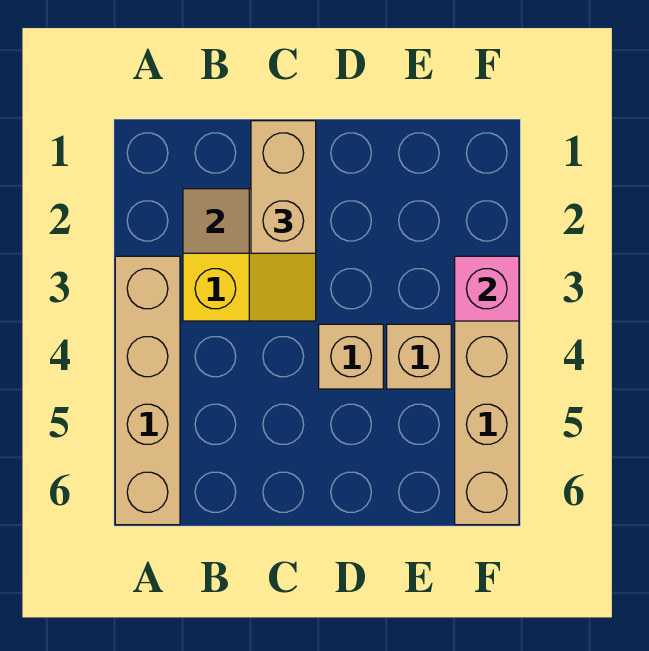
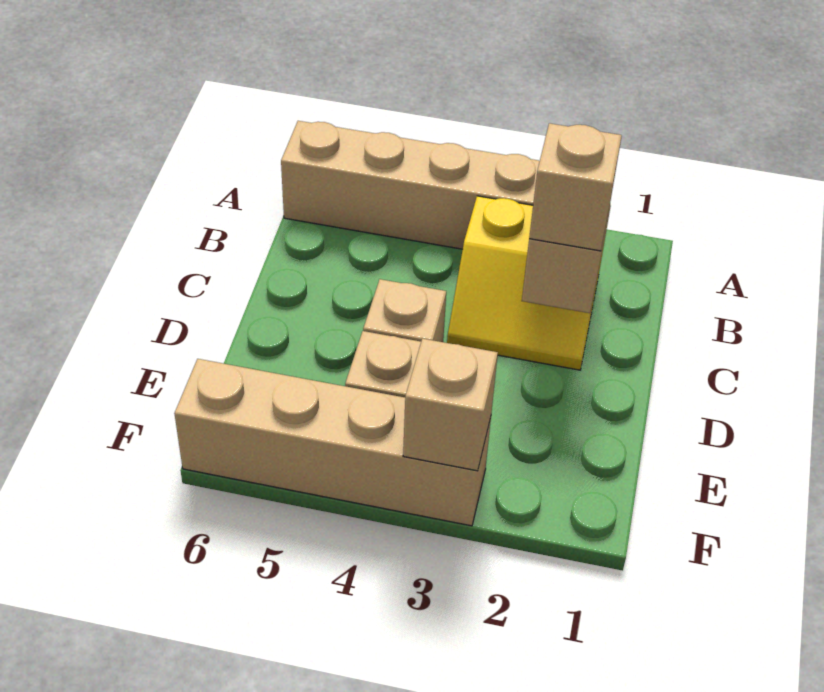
tan 1x2 brick [251,121,316,253] -> tan 1x1 brick [529,123,622,251]
pink 1x1 brick [455,256,519,321] -> tan 1x1 brick [403,339,498,471]

